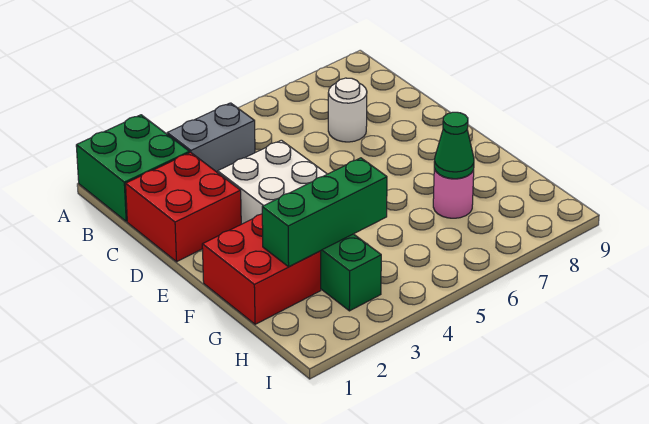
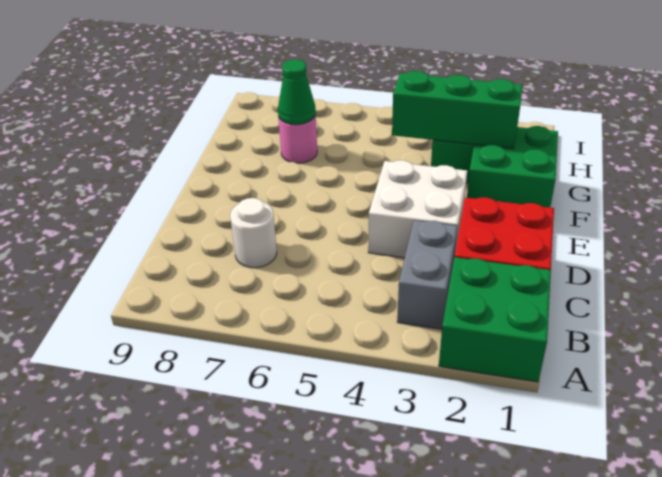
grey 1x2 brick [167,103,255,173] -> grey 1x2 brick turned to [397,220,457,329]
red 2x2 brick [202,214,321,324] -> green 2x2 brick [467,126,558,208]

